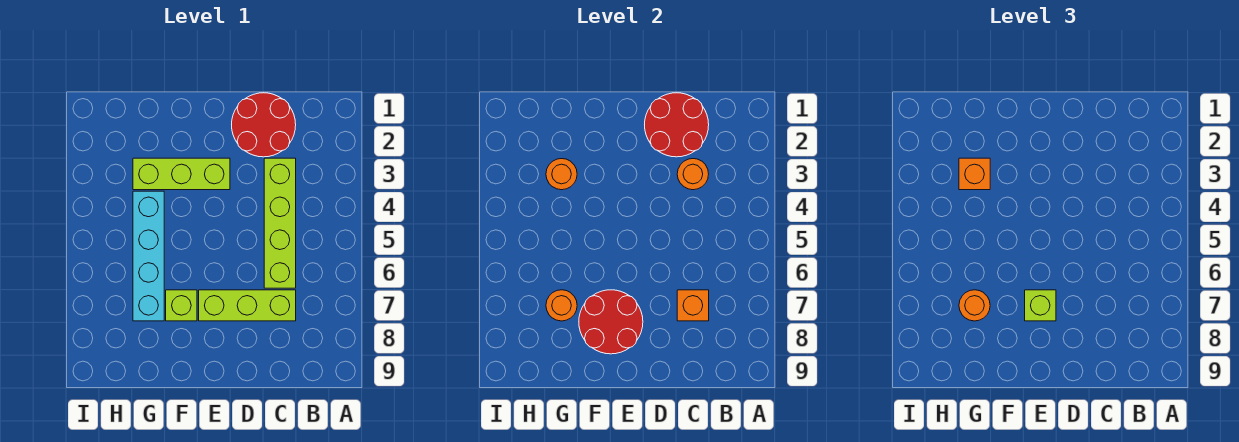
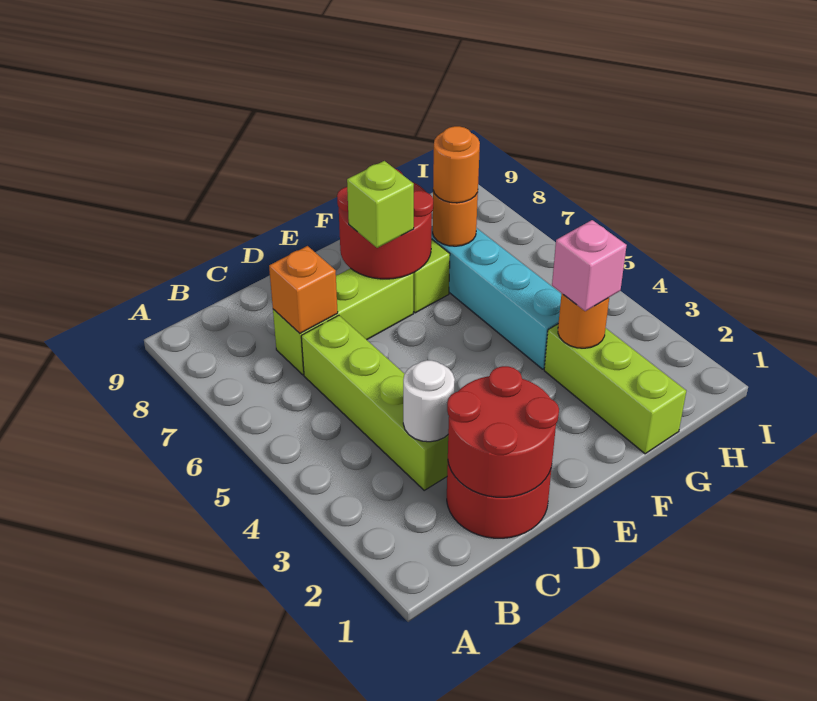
orange 1x1 round brick [677,159,709,190] -> white 1x1 round brick [403,360,455,442]
lime 1x3 brick [133,158,230,190] -> lime 1x3 brick turned to [544,324,686,454]
orange 1x1 brick [959,158,990,190] -> pink 1x1 brick [552,220,627,311]

